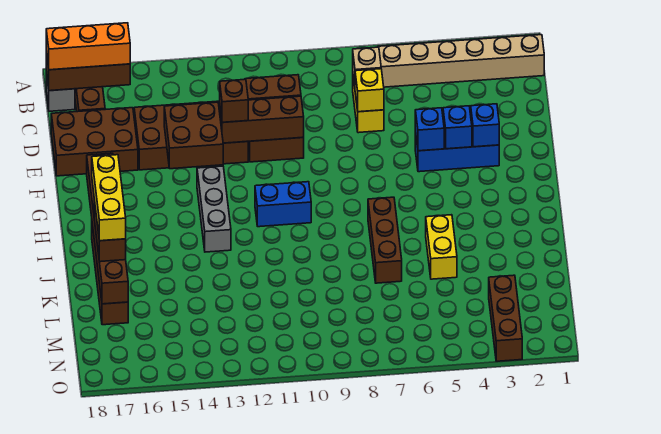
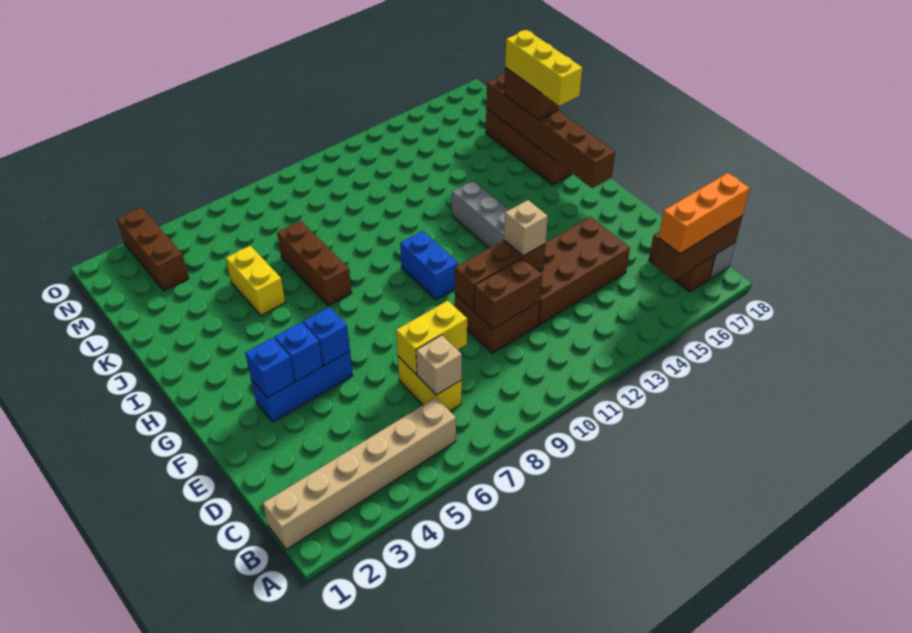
yellow 1x1 brick [355,69,384,112] -> yellow 1x2 brick [396,301,467,374]
brown 2x3 brick [51,108,138,176] -> none
brown 1x1 brick [220,79,248,122] -> tan 1x1 brick [504,200,548,256]
brown 2x2 brick [164,102,223,169] -> none
blue 1x2 brick [255,182,311,227] -> blue 1x2 brick turned to [400,231,458,300]

